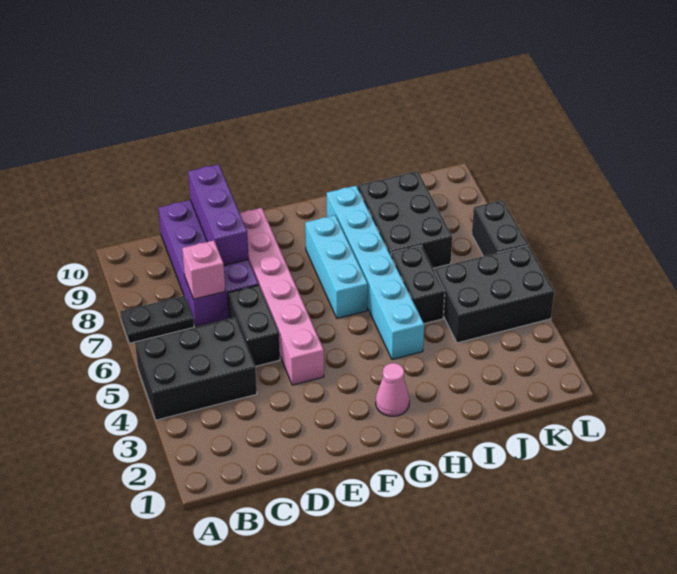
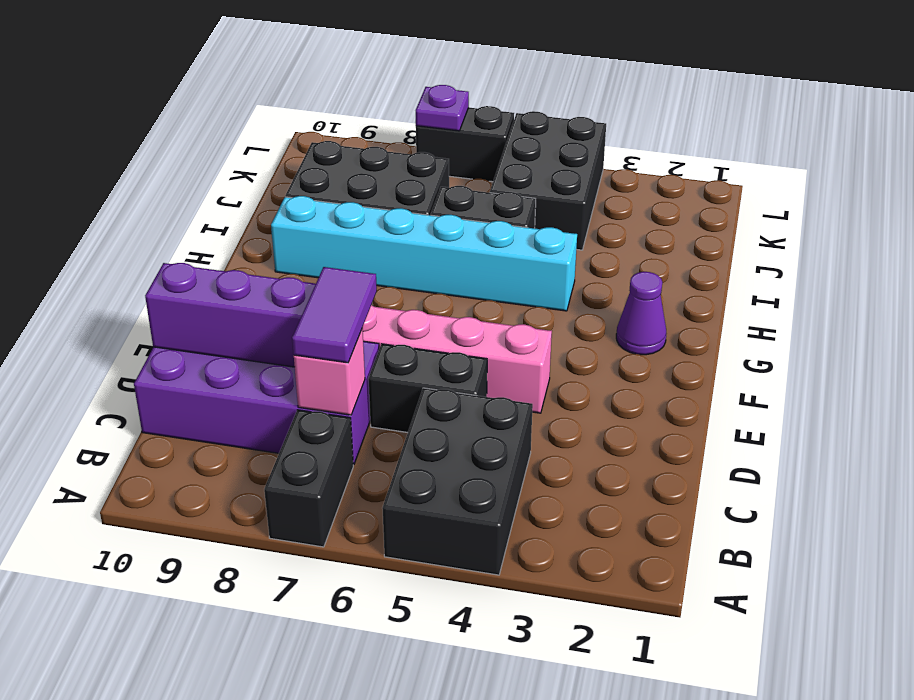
black 1x2 plate [120,296,194,343] -> black 1x2 brick [264,410,353,547]
none -> purple 1x2 tile [292,267,377,363]
pink 1x1 cone [376,363,410,416] -> purple 1x1 cone [616,272,666,355]
cyan 1x3 brick [305,215,368,318] -> none
none -> purple 1x1 plate [416,85,469,131]

